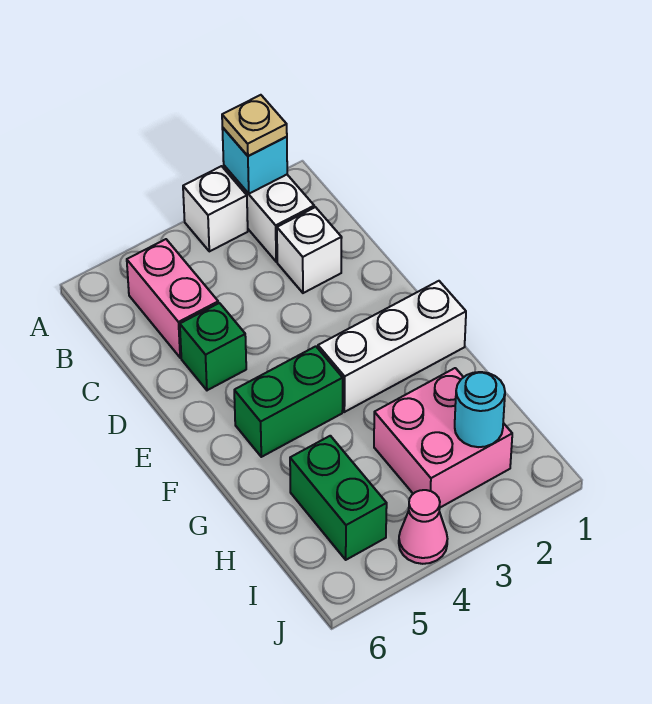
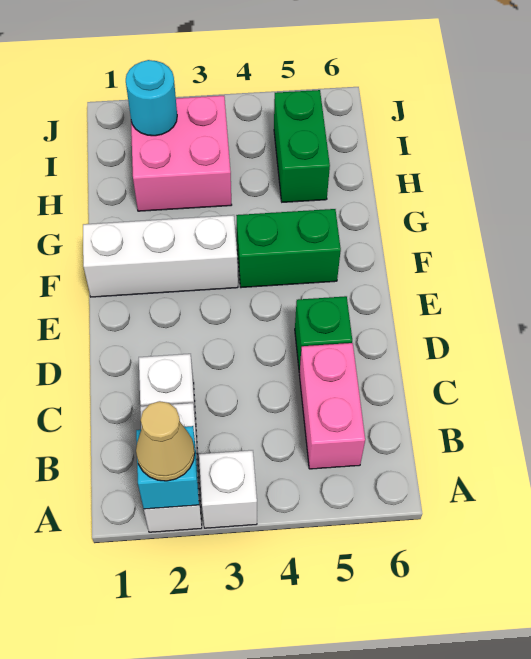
tan 1x1 plate [222,95,287,156] -> tan 1x1 cone [136,401,195,481]
pink 1x1 cone [399,490,447,564] -> none

